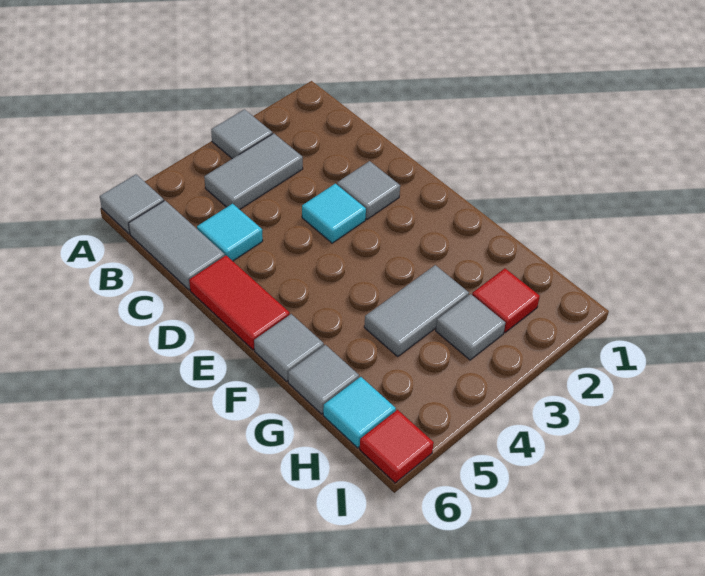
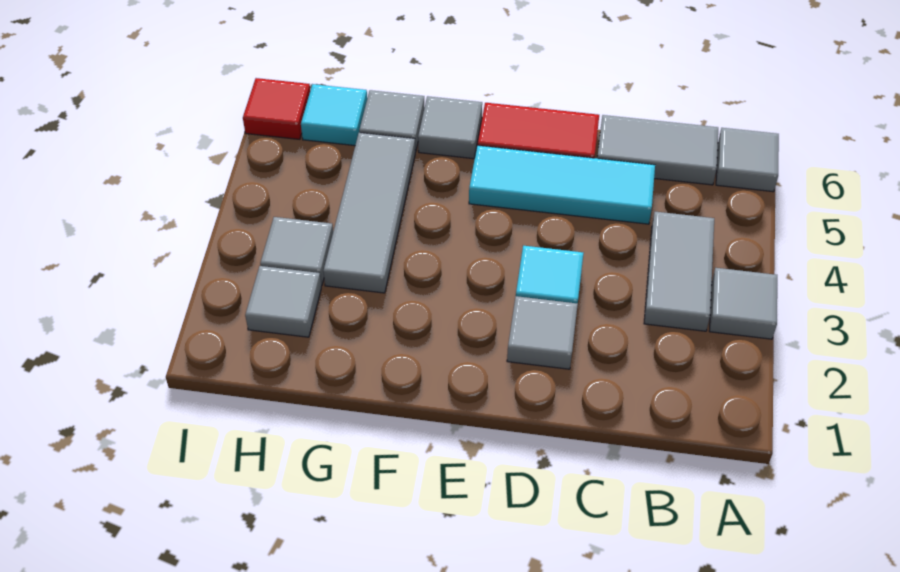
cyan 1x1 tile [197,204,263,261] -> cyan 1x3 tile [469,145,655,224]
grey 1x2 tile [364,265,469,356] -> grey 1x3 tile [323,133,415,293]
red 1x1 tile [472,269,540,333] -> grey 1x1 tile [245,266,321,337]

